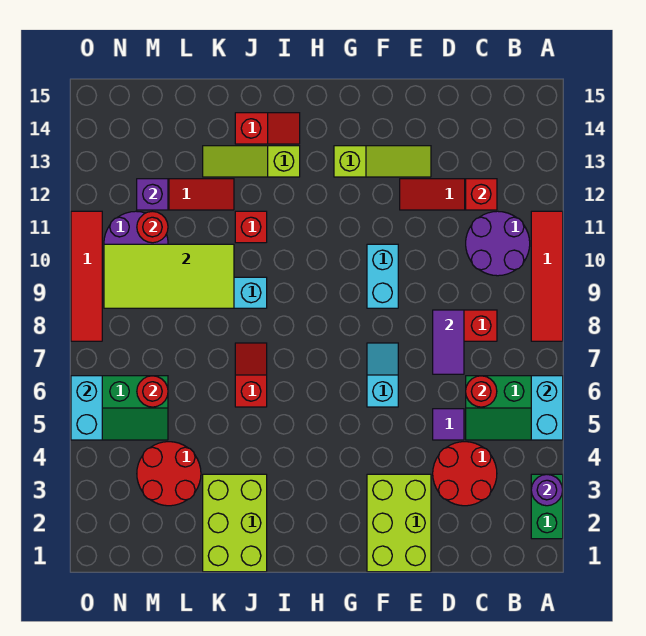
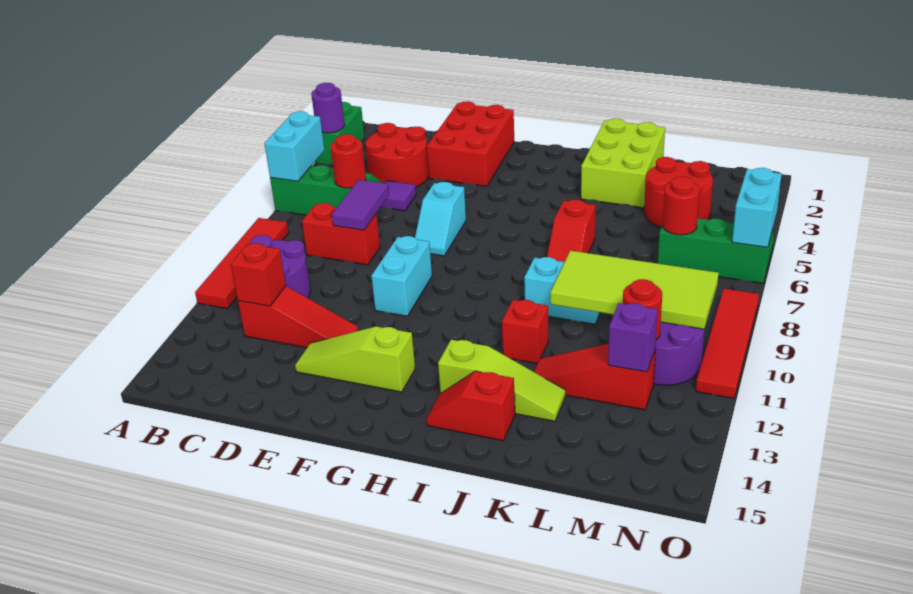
lime 2x3 brick [367,474,431,572] -> red 2x3 brick [427,101,514,186]

